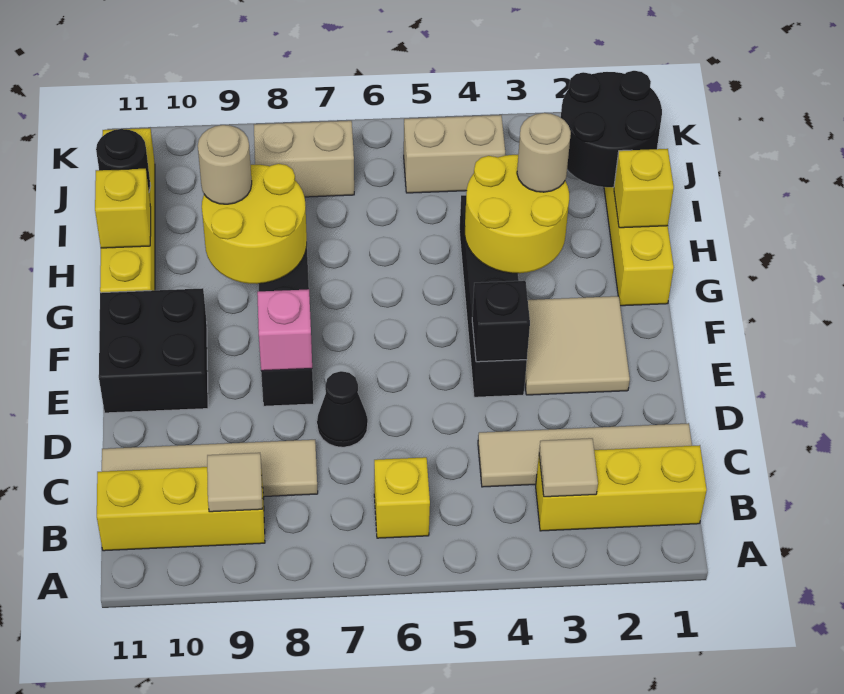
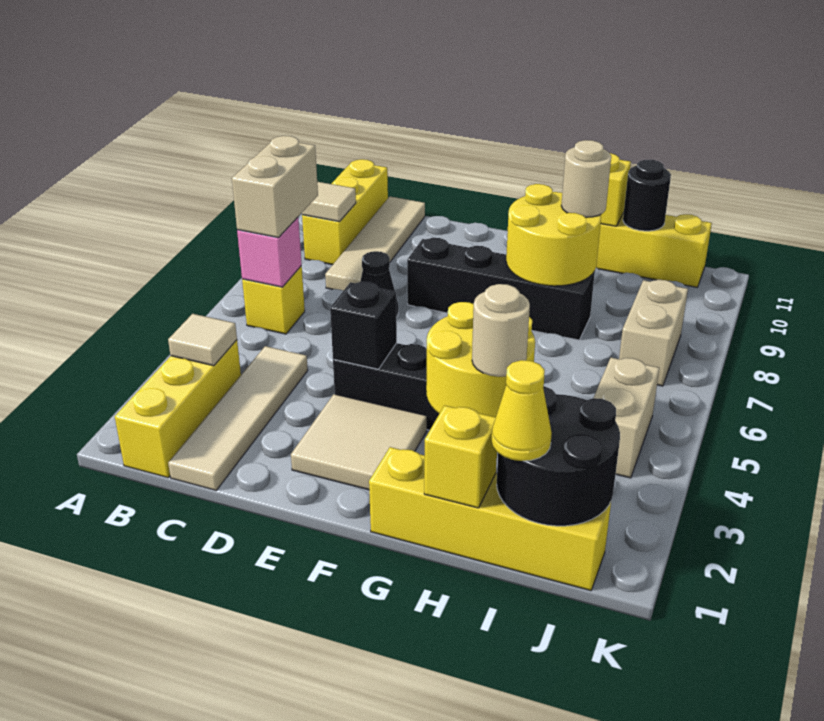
none -> tan 1x2 brick [232,136,318,238]
pink 1x1 brick [257,289,312,371] -> pink 1x1 brick moved to [237,217,302,287]
black 2x2 brick [99,288,208,413] -> none
none -> yellow 1x1 cone [491,360,552,461]

